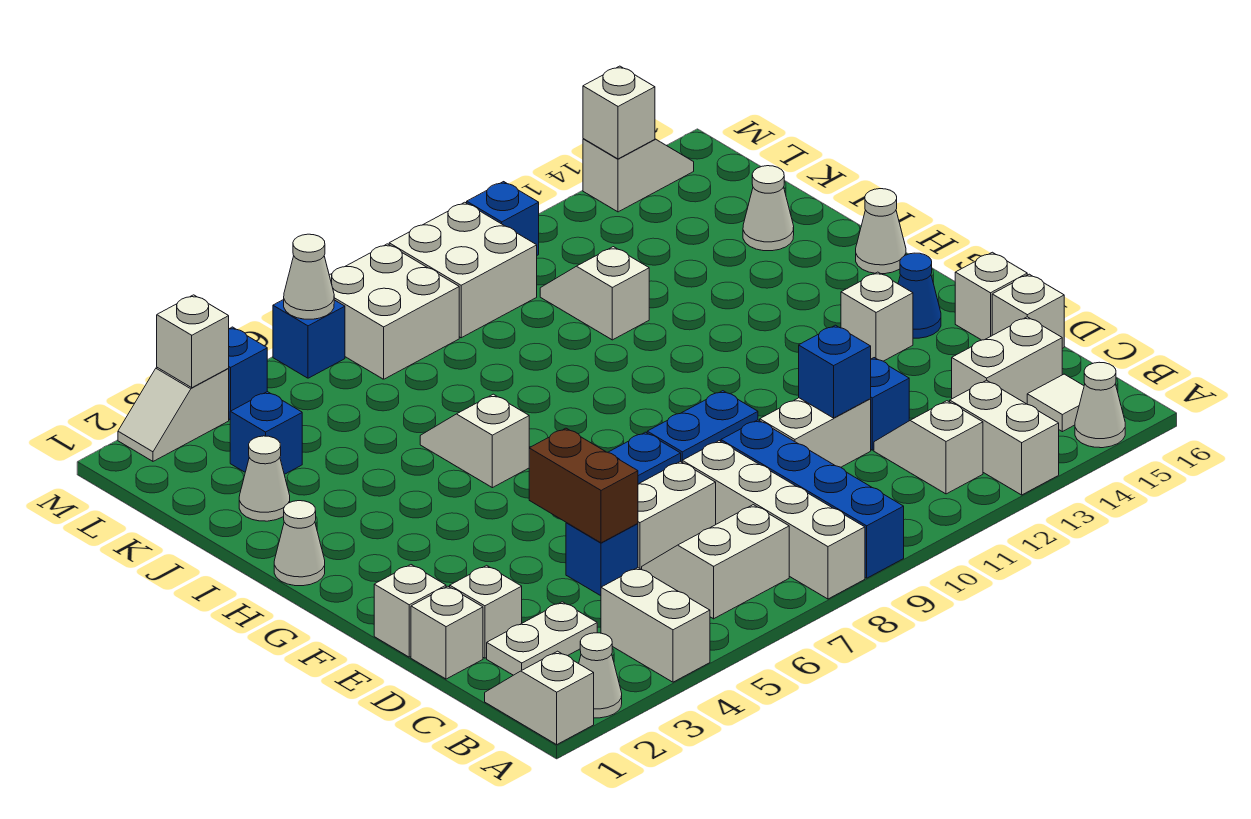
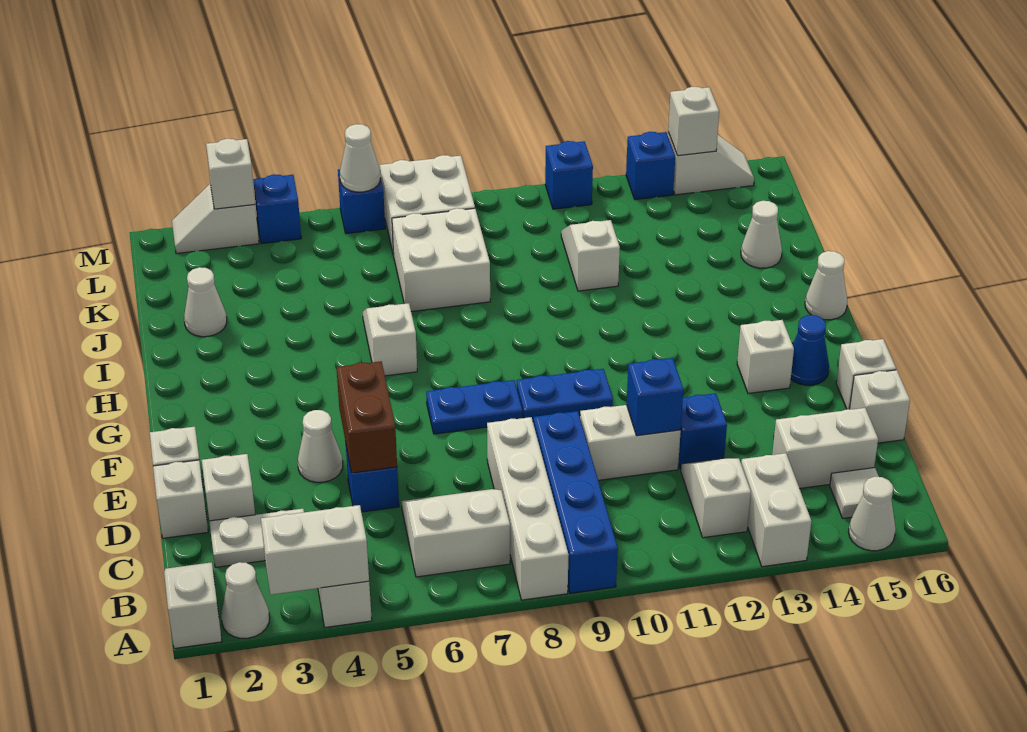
white 1x2 brick [638,461,716,570] -> white 1x2 brick moved to [261,505,369,595]
white 1x1 cone [274,501,325,586] -> white 1x1 cone moved to [298,410,343,482]
blue 1x1 brick [230,392,302,474] -> blue 1x1 brick moved to [626,132,675,200]
white 2x2 brick [389,202,537,338] -> white 2x2 brick moved to [392,208,490,312]

